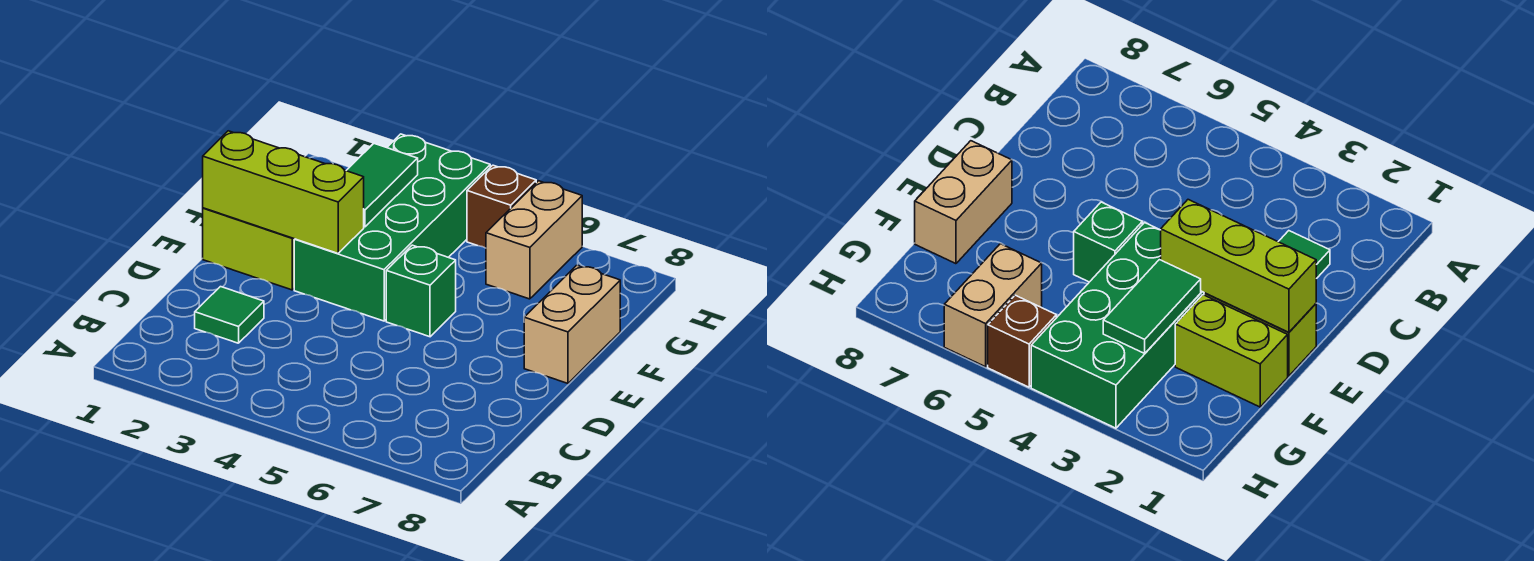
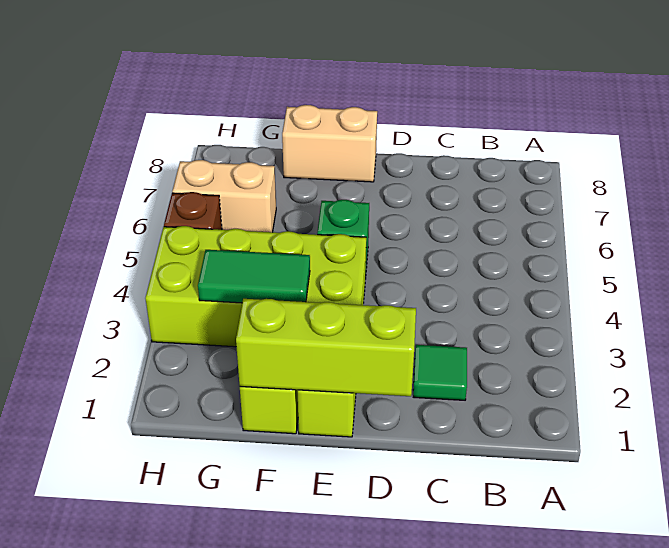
lime 1x3 brick [203,131,364,253] -> lime 1x3 brick turned to [236,299,416,396]
green 2x4 brick [294,134,490,321] -> lime 2x4 brick [145,226,366,347]

